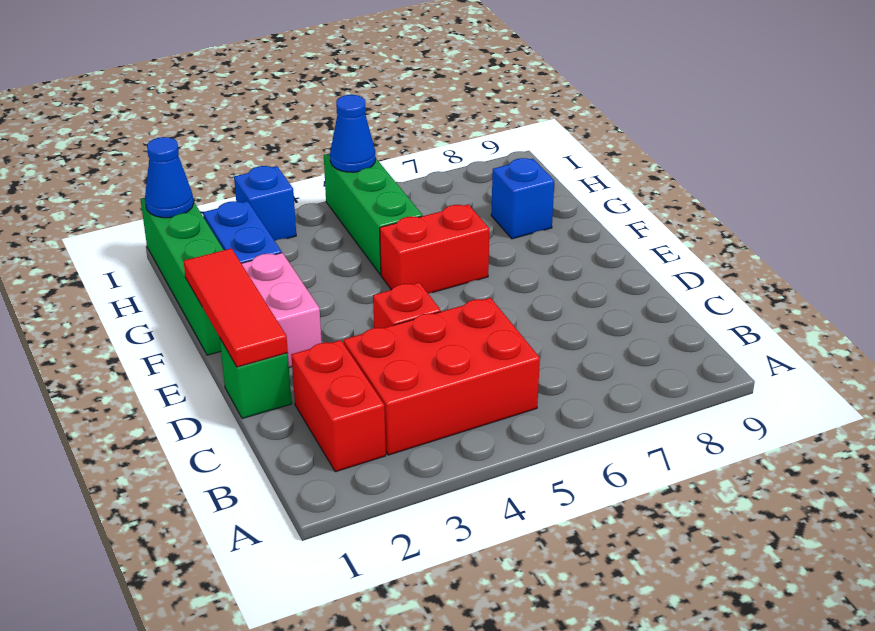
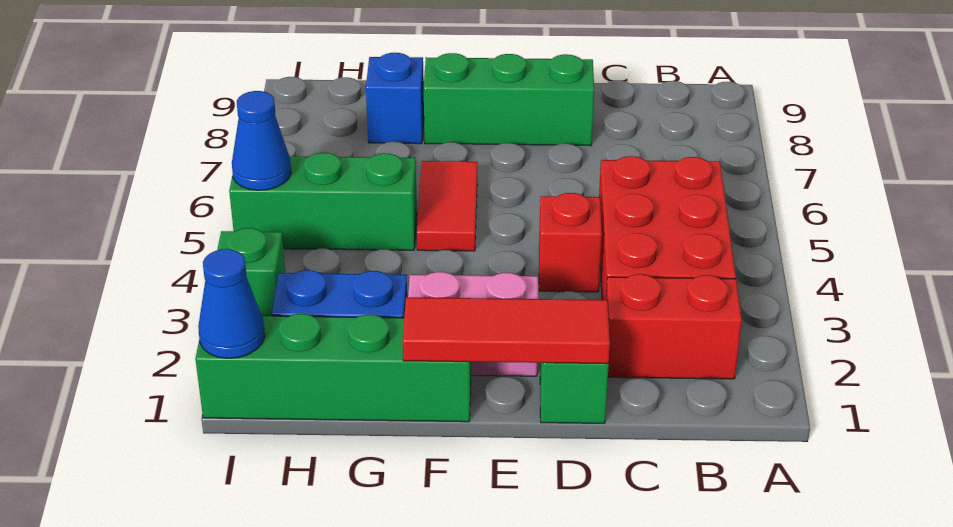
none -> green 1x3 brick [424,53,594,146]
red 1x2 brick [380,204,489,293] -> red 1x2 tile [417,161,477,251]
blue 1x1 brick [234,166,296,241] -> green 1x1 brick [217,228,285,316]

